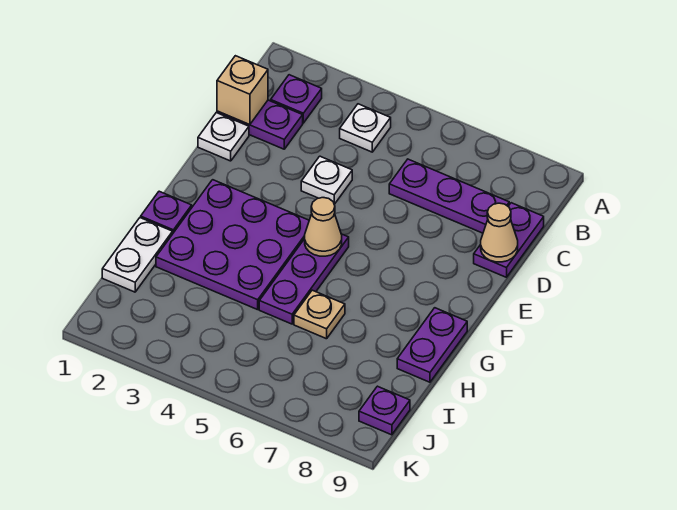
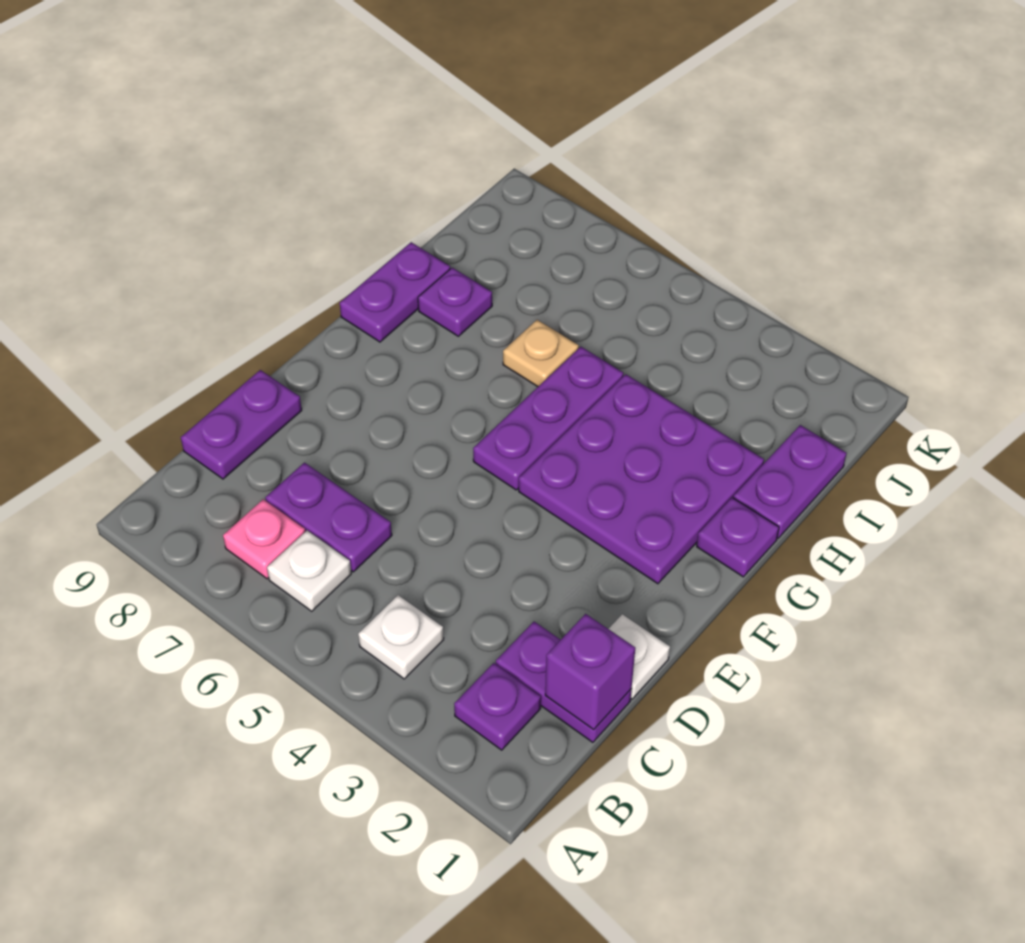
none -> pink 1x1 plate [223,499,305,579]
tan 1x1 brick [217,56,268,125] -> purple 1x1 brick [545,614,635,730]
purple 1x3 plate [389,159,509,233] -> purple 1x2 plate [265,463,392,572]
white 1x1 plate [301,156,352,204] -> white 1x1 plate moved to [267,531,351,611]
tan 1x1 cone [481,203,518,262] -> none
tan 1x1 cone [305,198,342,256] -> none
white 1x2 plate [102,218,173,292] -> purple 1x2 plate [733,425,847,538]
purple 1x1 plate [359,386,410,435] -> purple 1x1 plate moved to [418,268,492,336]

